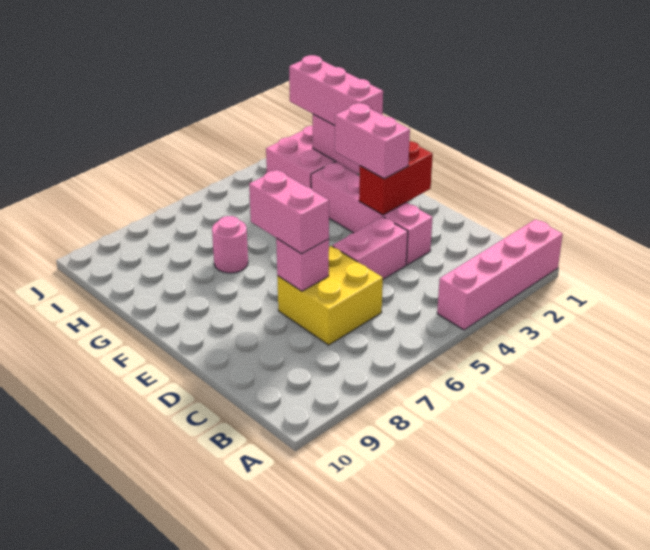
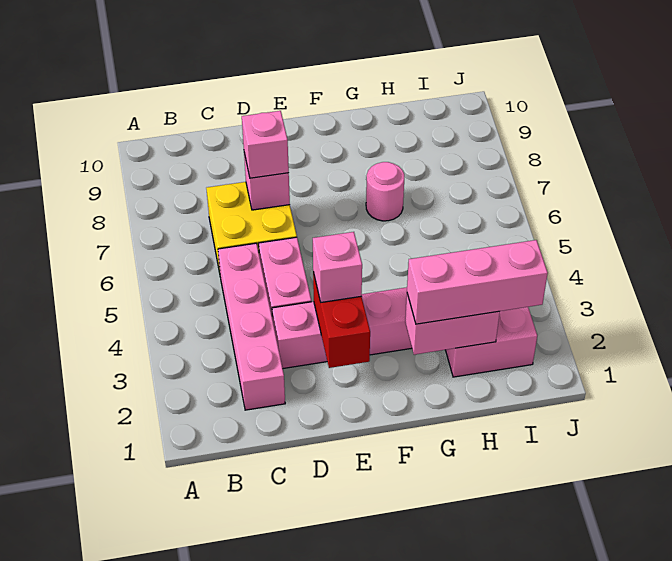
pink 1x4 brick [437,219,563,330] -> pink 1x4 brick moved to [218,243,285,410]
pink 1x2 brick [249,170,329,254] -> pink 1x1 brick [242,111,289,178]
pink 1x2 brick [335,103,410,179] -> pink 1x1 brick [313,232,362,302]

